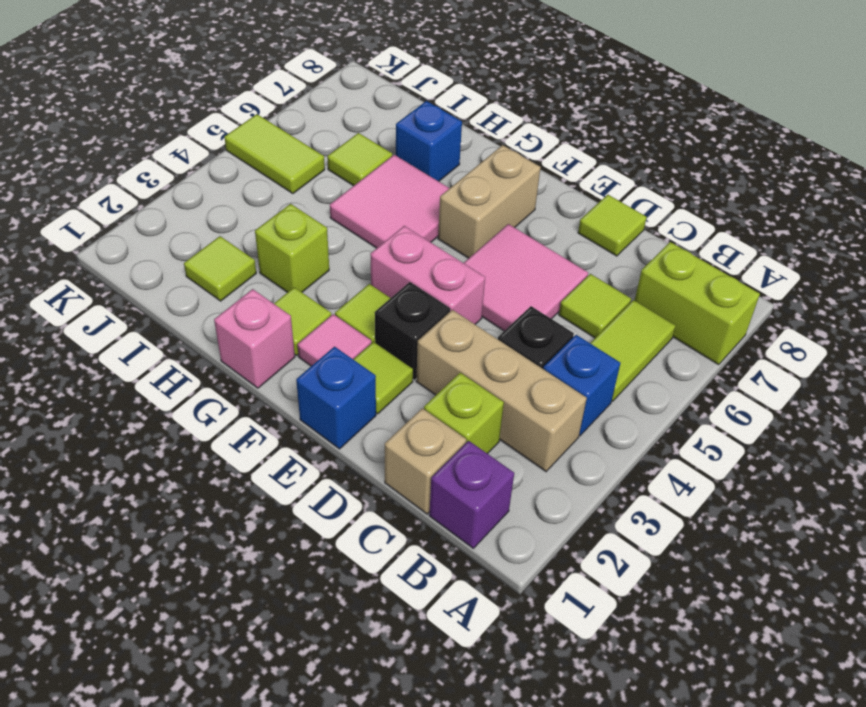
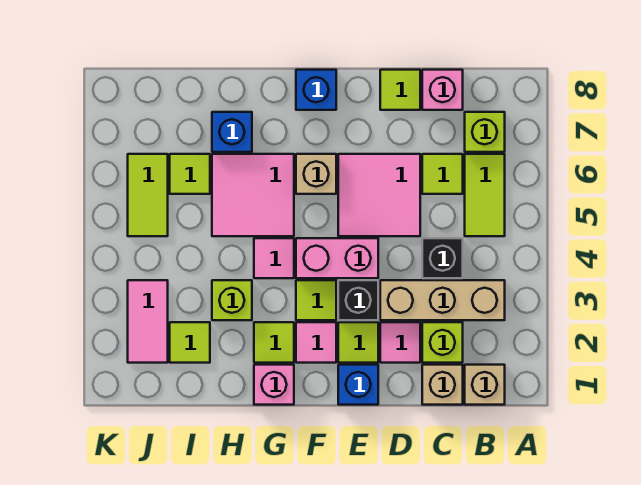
lime 1x2 brick [635,242,760,365] -> lime 1x1 brick [465,112,505,152]
purple 1x1 brick [429,441,514,548] -> tan 1x1 brick [465,365,505,405]
blue 1x1 brick [543,335,620,436] -> blue 1x1 brick moved to [296,70,336,110]
none -> pink 1x1 brick [422,70,463,110]
none -> pink 1x1 tile [380,322,420,363]
tan 1x2 brick [438,145,541,258] -> tan 1x1 brick [296,154,336,194]
none -> pink 1x1 tile [254,238,294,278]
none -> pink 1x2 tile [128,280,168,363]
lime 1x2 tile [224,114,325,194] -> lime 1x2 tile turned to [128,154,168,236]

